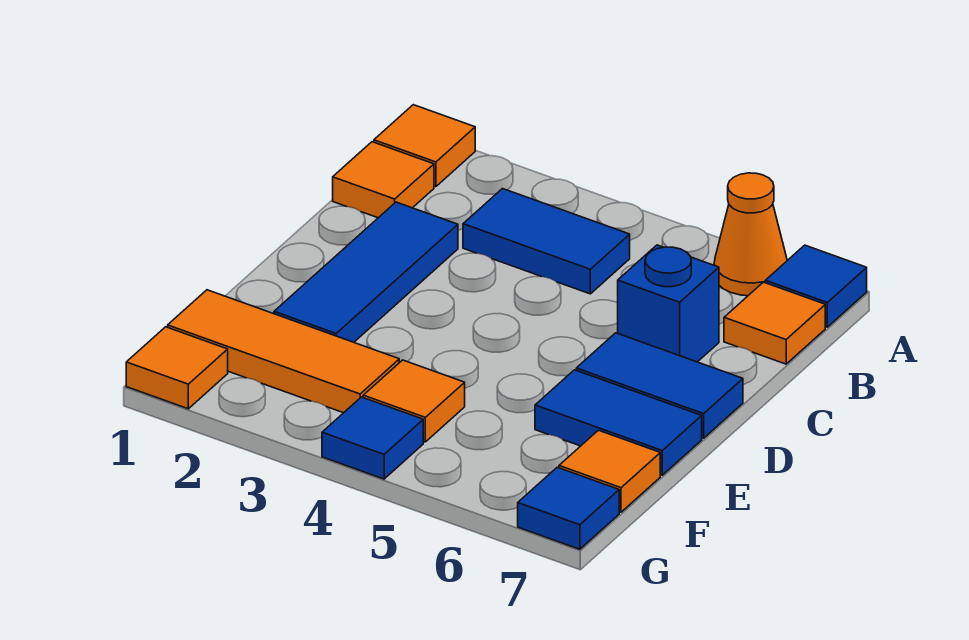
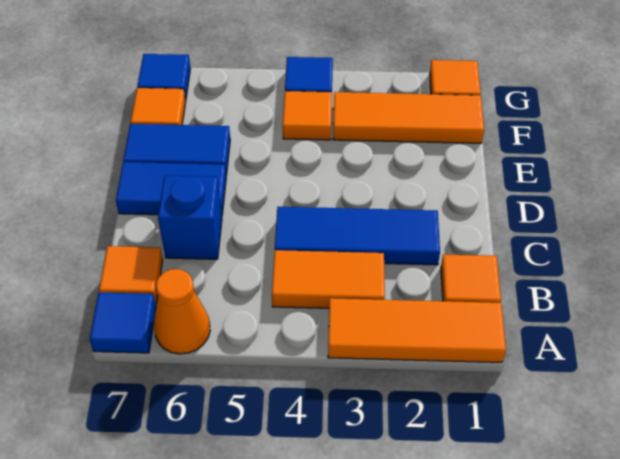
orange 1x1 tile [374,105,475,187] -> orange 1x3 tile [328,298,506,362]
blue 1x2 tile [463,189,630,294] -> orange 1x2 tile [272,250,385,308]
blue 1x3 tile [274,202,458,342] -> blue 1x3 tile turned to [275,207,440,265]

